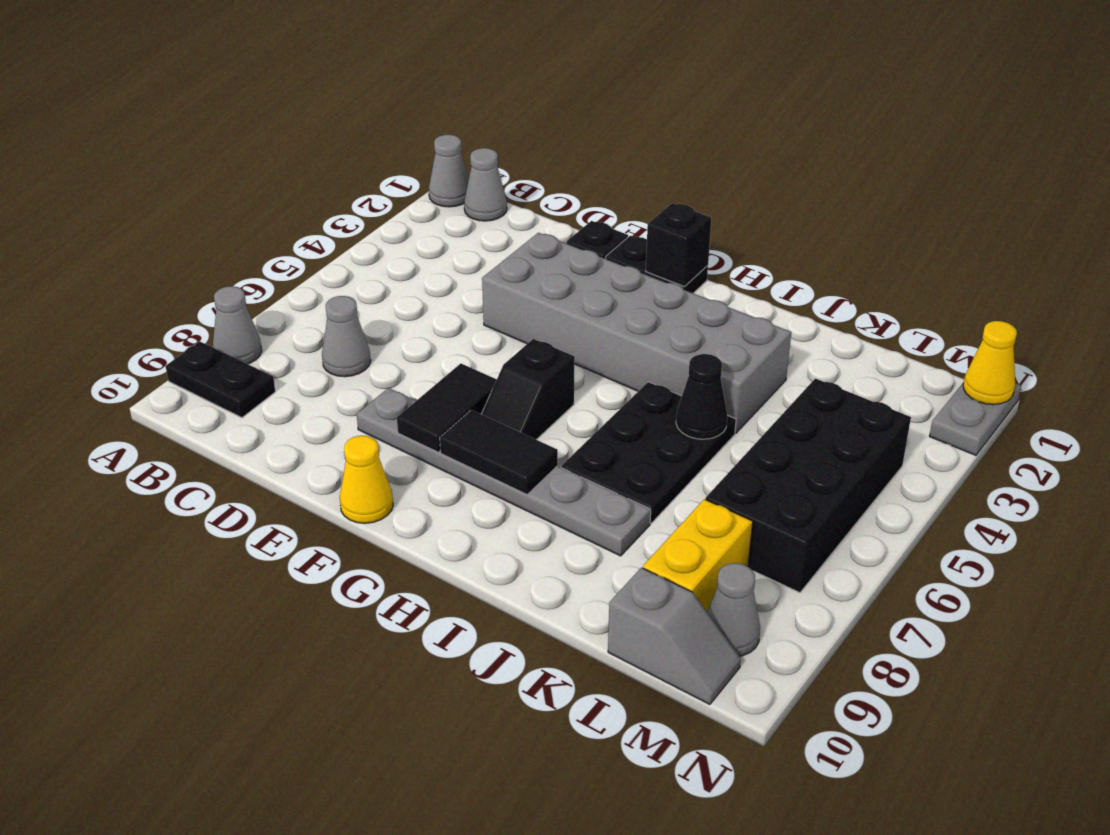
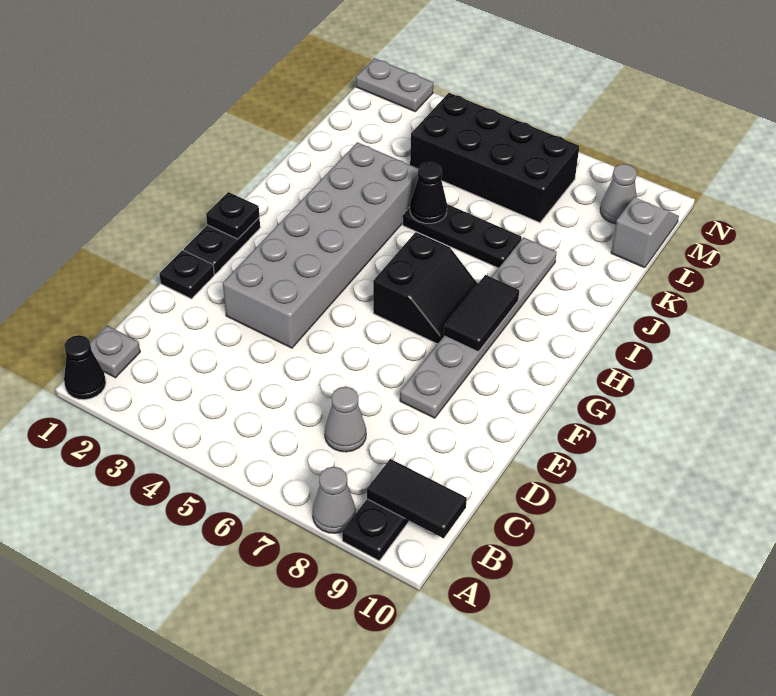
grey 1x1 cone [429,135,469,207] -> black 1x1 cone [64,335,106,400]
grey 1x1 cone [464,148,507,221] -> grey 1x1 plate [90,326,140,378]
black 1x2 tile [397,364,497,452] -> black 1x2 tile moved to [367,459,467,538]
yellow 1x1 cone [340,436,393,523] -> none
black 1x1 brick [646,203,711,287] -> black 1x1 plate [206,192,259,239]
black 1x2 slope [481,339,575,440] -> black 2x2 slope [373,232,478,344]
black 2x3 plate [561,382,736,523] -> black 1x3 plate [403,204,522,268]
yellow 1x2 brick [643,499,753,612] -> none
yellow 1x1 cone [963,321,1017,405] -> none

